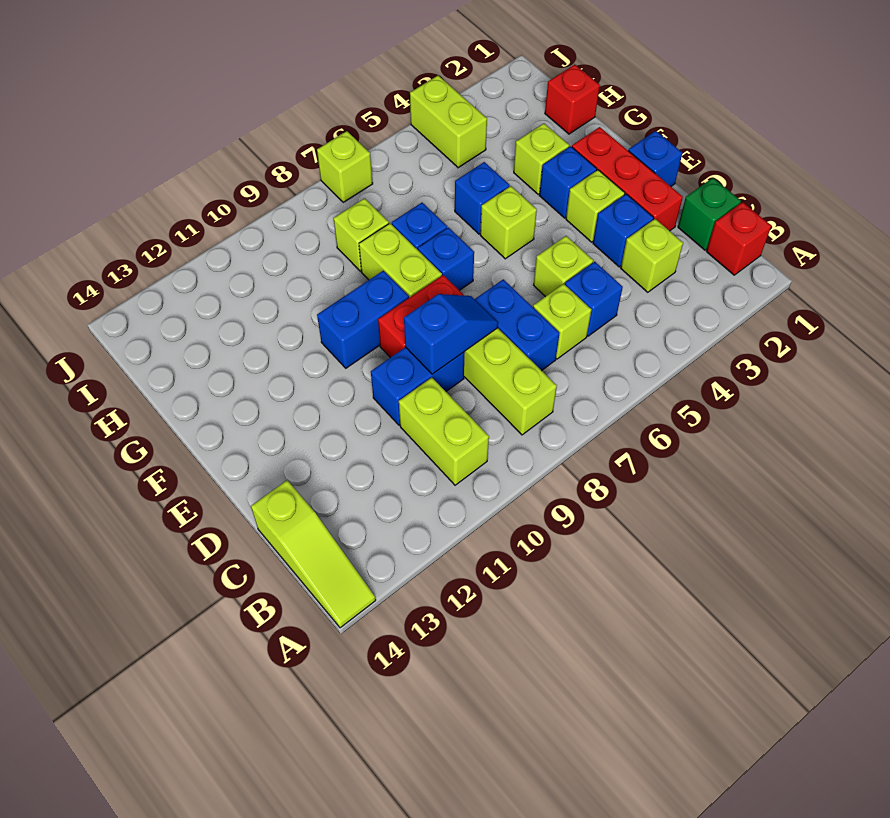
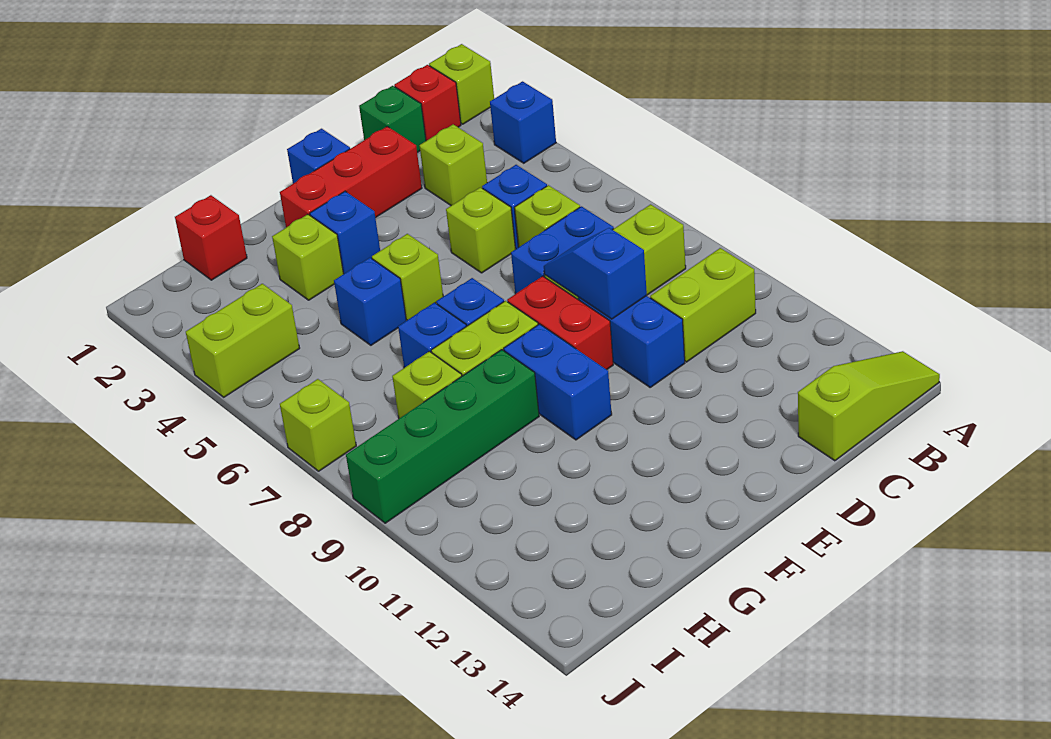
blue 1x1 brick [593,194,653,267] -> blue 1x1 brick moved to [490,81,556,163]
lime 1x1 brick [566,170,625,242] -> lime 1x1 brick moved to [429,44,494,124]
none -> green 1x4 brick [346,350,539,523]

